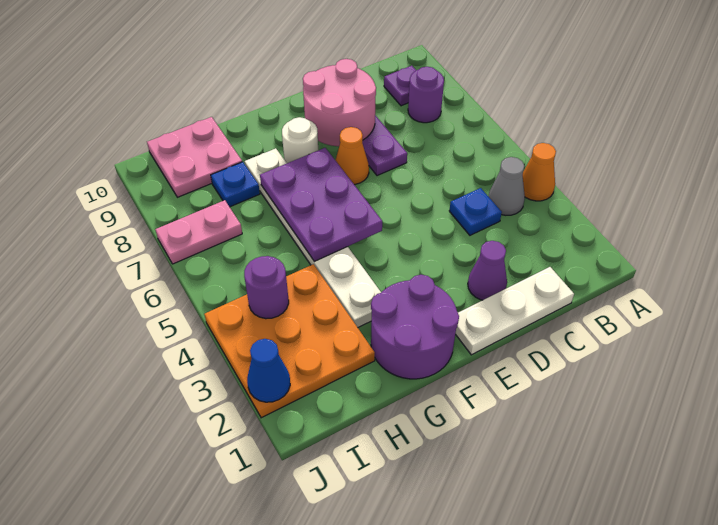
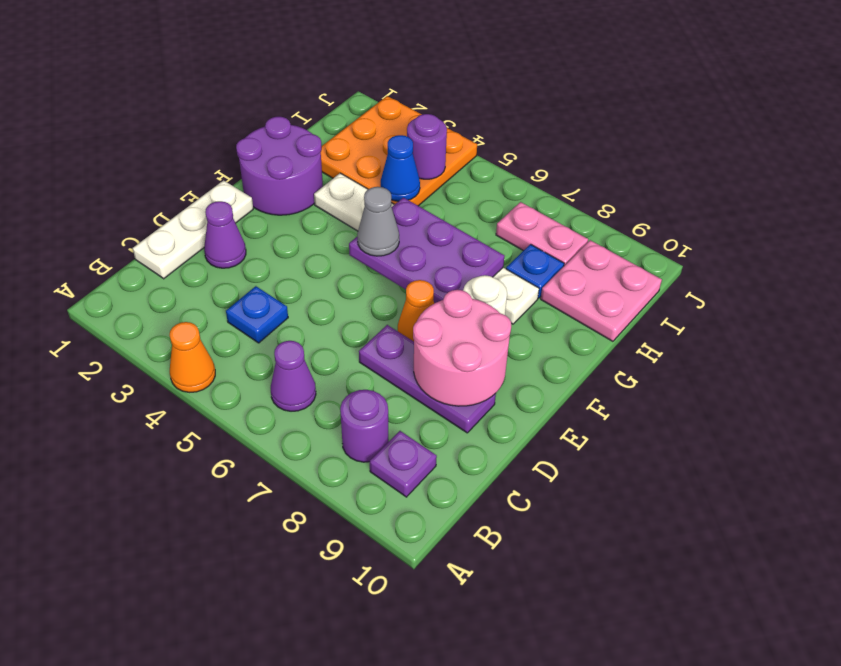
grey 1x1 cone [488,157,525,215] -> grey 1x1 cone moved to [357,187,399,256]
none -> purple 1x1 cone [271,341,316,411]
pink 1x2 plate [155,200,242,264] -> pink 1x2 plate turned to [496,202,588,266]
blue 1x1 cone [247,339,290,402] -> blue 1x1 cone moved to [381,135,420,201]

